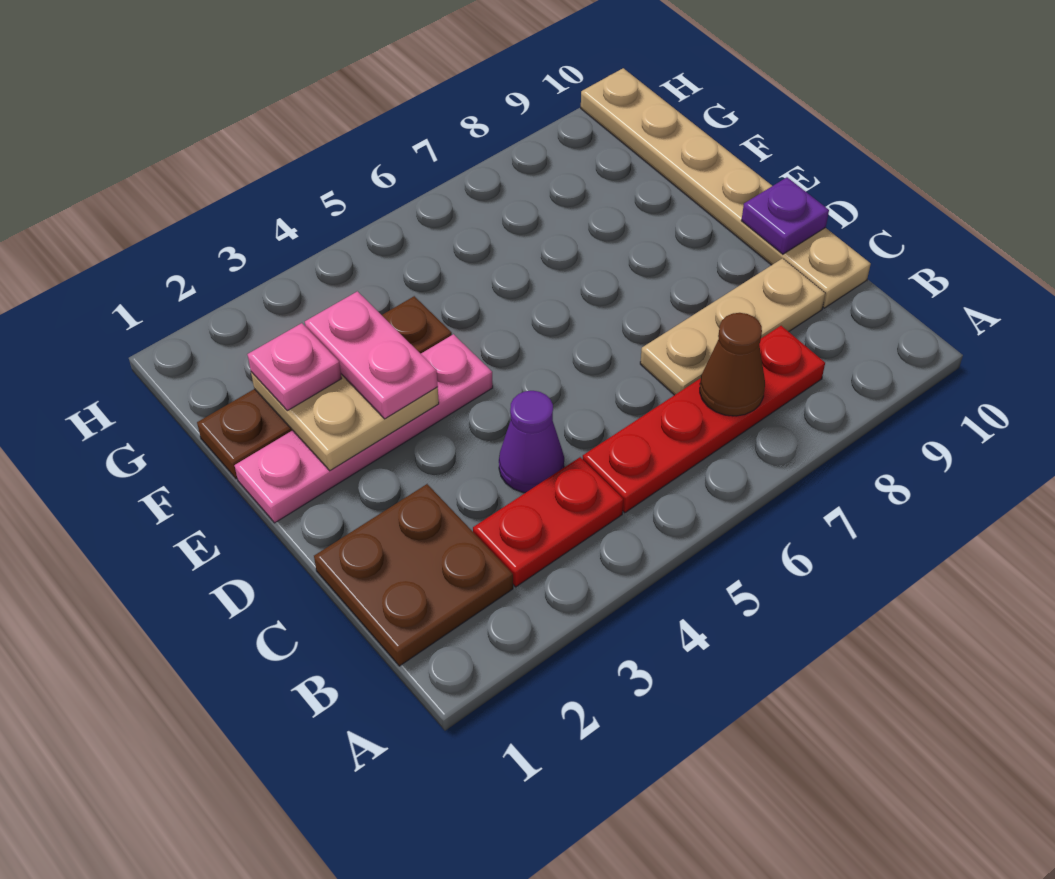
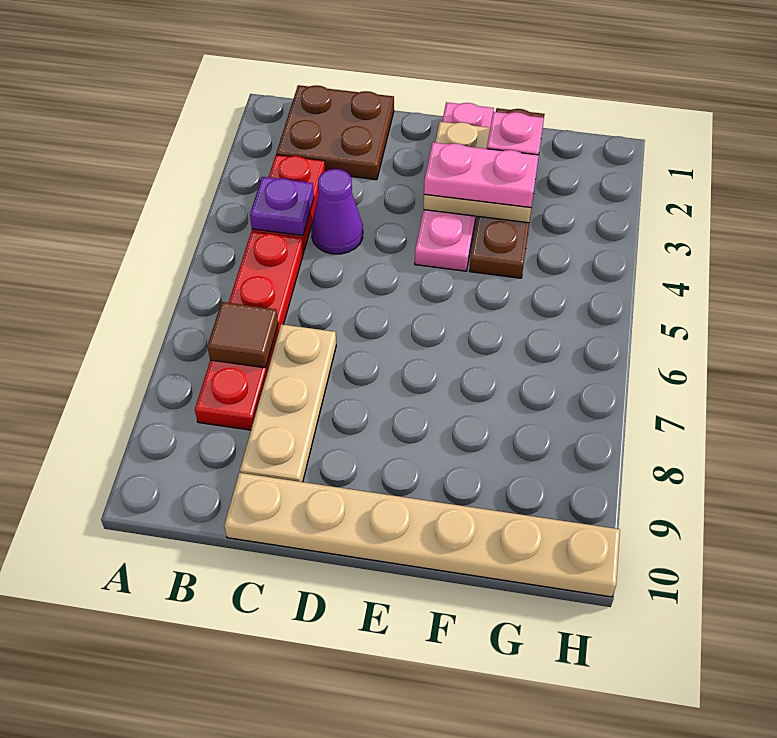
brown 1x1 cone [700,313,765,416] -> brown 1x1 tile [207,302,278,368]
purple 1x1 plate [741,177,829,254] -> purple 1x1 plate moved to [250,177,314,236]

